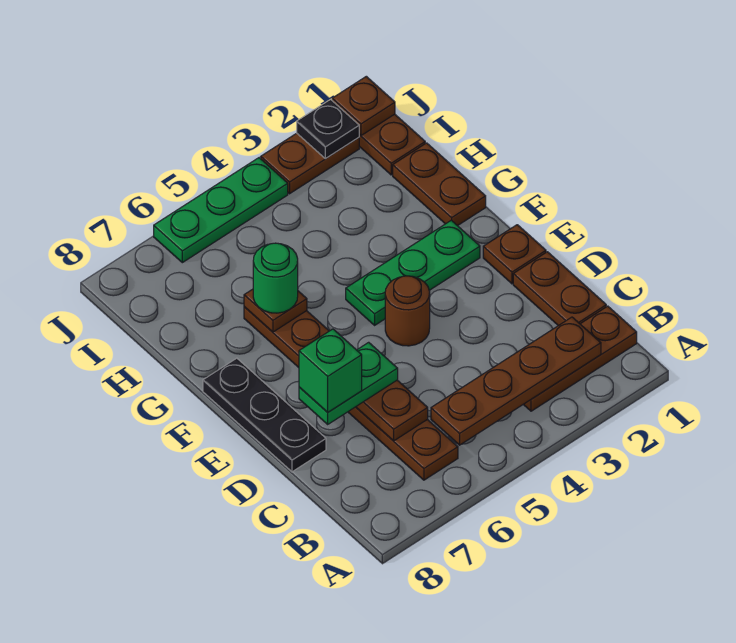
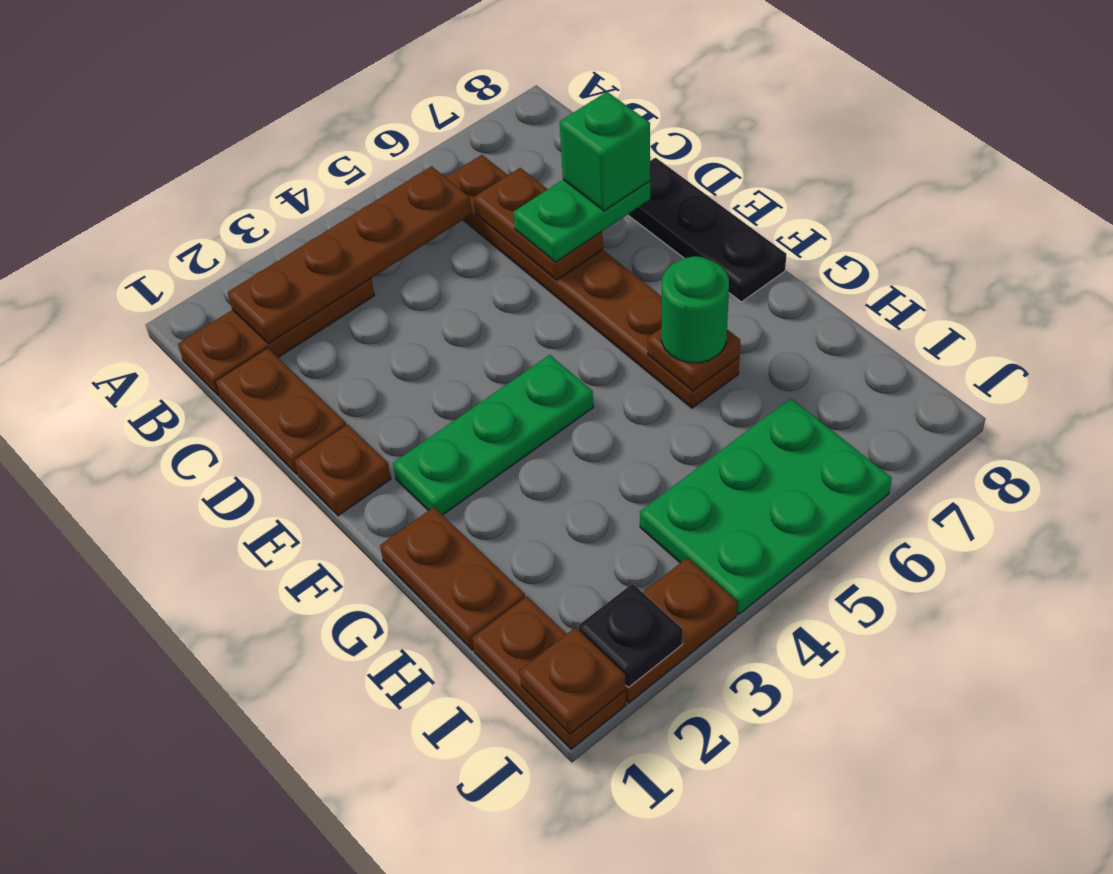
brown 1x1 round brick [385,276,430,346] -> none
green 1x3 plate [154,158,288,263] -> green 2x3 plate [640,398,892,614]

